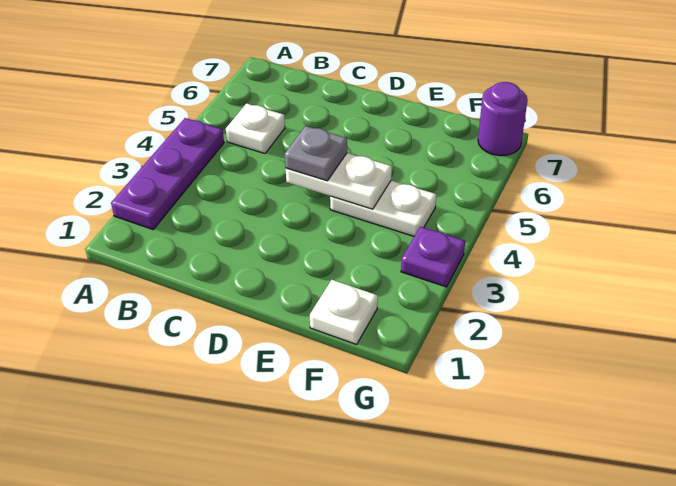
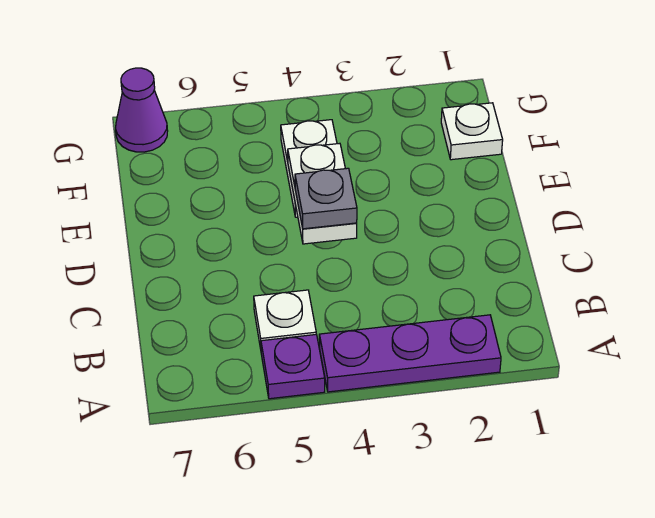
purple 1x1 plate [401,227,465,287] -> purple 1x1 plate moved to [261,334,325,399]
purple 1x1 round brick [478,82,528,156] -> purple 1x1 cone [116,68,168,152]

